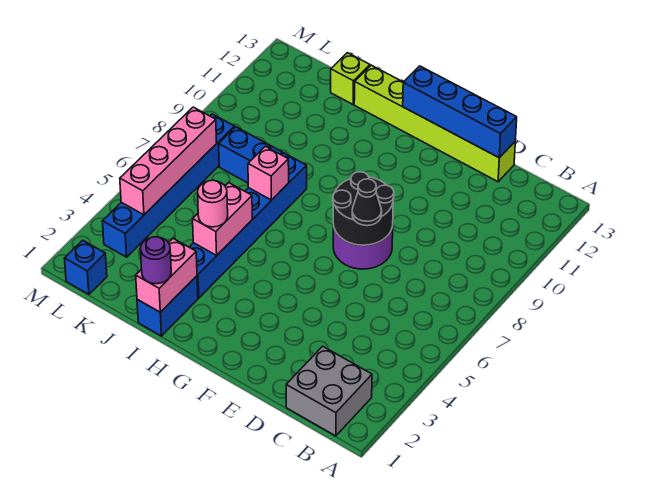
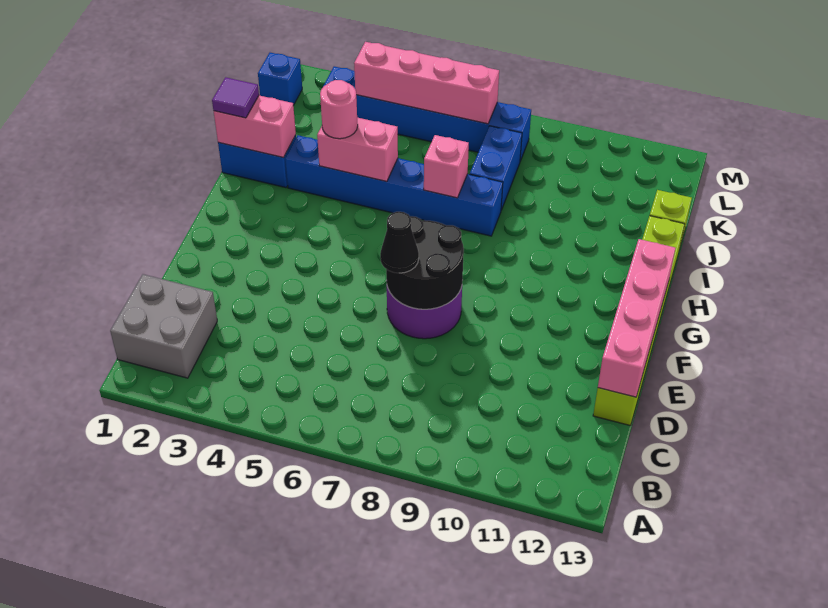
blue 1x4 brick [403,66,517,158] -> pink 1x4 brick [598,239,675,397]
purple 1x1 round brick [140,237,171,284] -> purple 1x1 tile [212,77,259,118]

